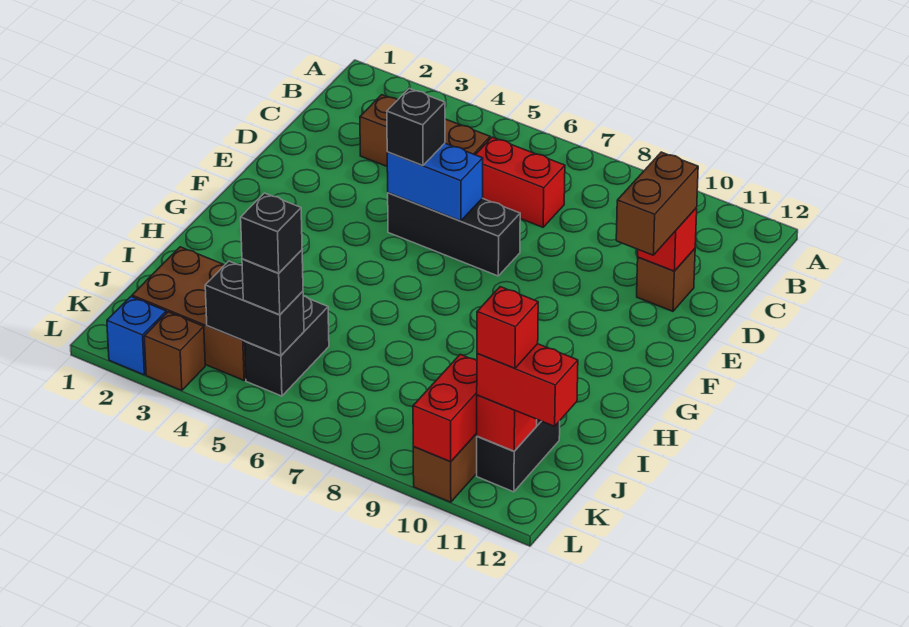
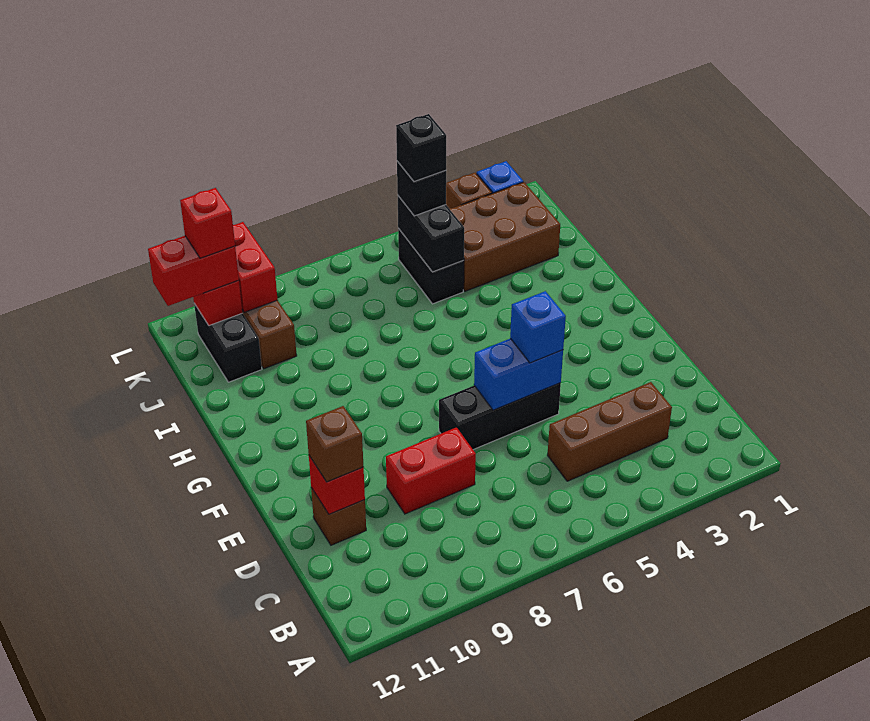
red 1x2 brick [475,137,565,227] -> red 1x2 brick moved to [386,427,476,514]
brown 1x2 brick [616,152,698,255] -> brown 1x1 brick [306,406,364,482]
black 1x1 brick [387,89,445,165] -> blue 1x1 brick [510,291,566,363]
black 1x2 brick [205,261,304,356] -> black 1x2 brick turned to [398,196,464,272]

